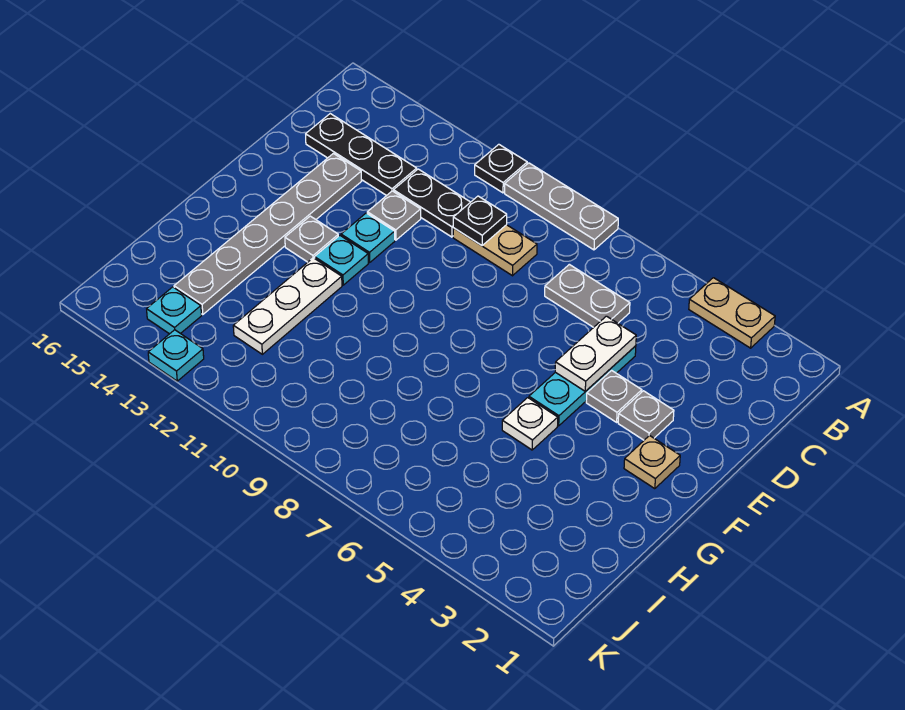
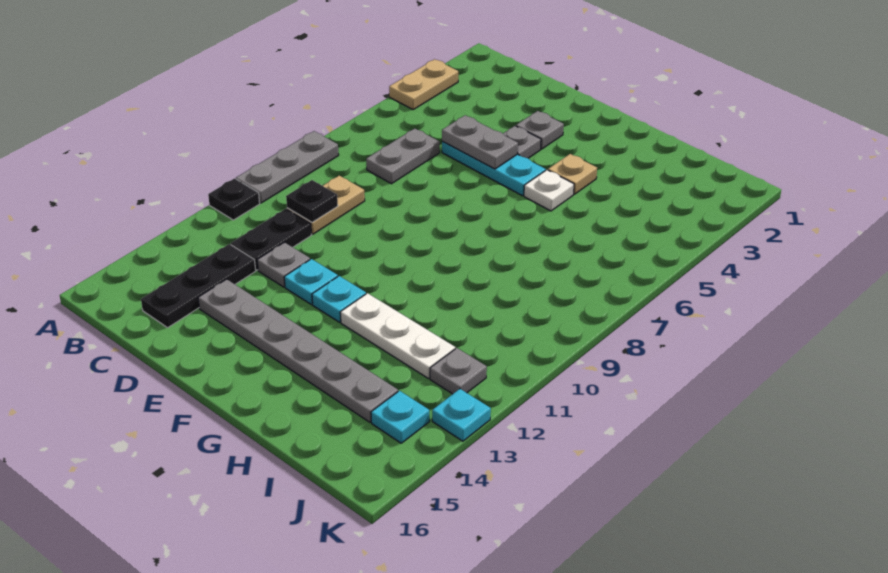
white 1x2 plate [555,316,636,391] -> grey 1x2 plate [442,115,518,169]
tan 1x1 plate [624,436,680,489] -> tan 1x1 plate moved to [548,154,597,194]
grey 1x1 plate [285,216,338,262] -> grey 1x1 plate moved to [430,348,487,394]

